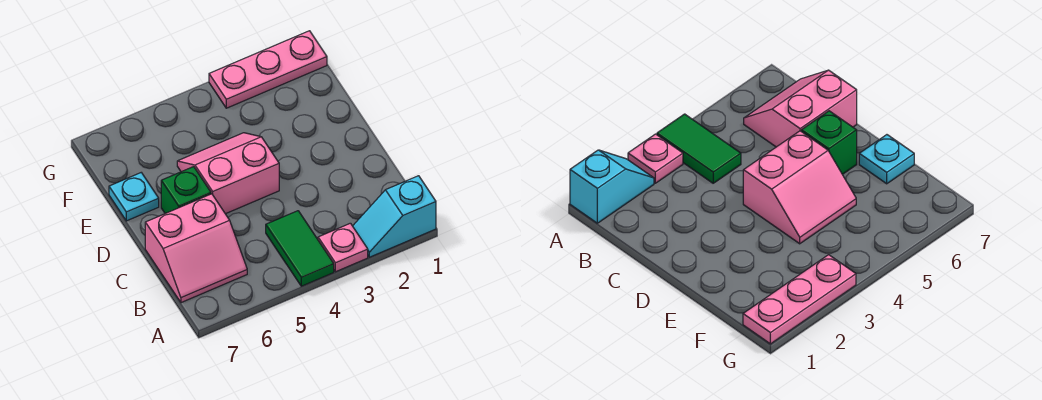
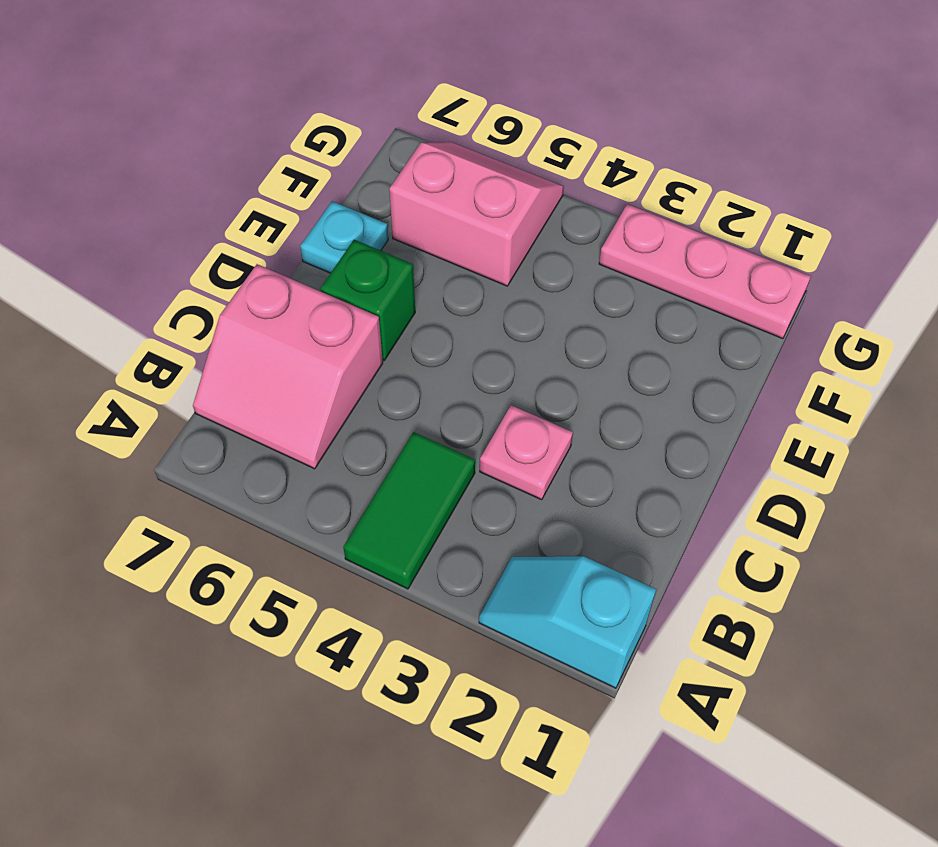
pink 1x1 plate [318,223,368,272] -> pink 1x1 plate moved to [480,405,573,500]
pink 2x2 slope [177,133,279,214] -> pink 2x2 slope moved to [389,142,564,286]

